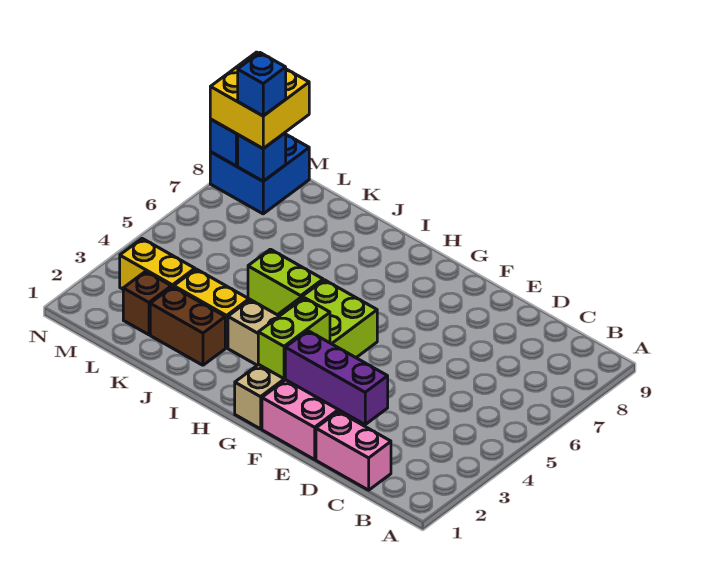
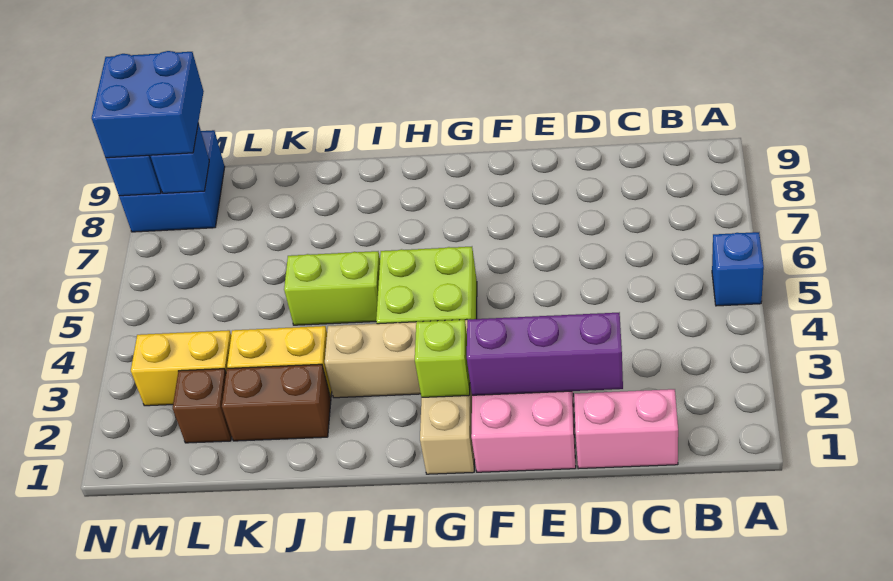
lime 1x2 brick [258,298,330,379] -> lime 1x1 brick [415,320,470,397]
yellow 2x2 brick [210,52,309,149] -> blue 2x2 brick [92,51,204,158]
blue 1x1 brick [238,53,286,116] -> blue 1x1 brick moved to [712,232,764,306]

